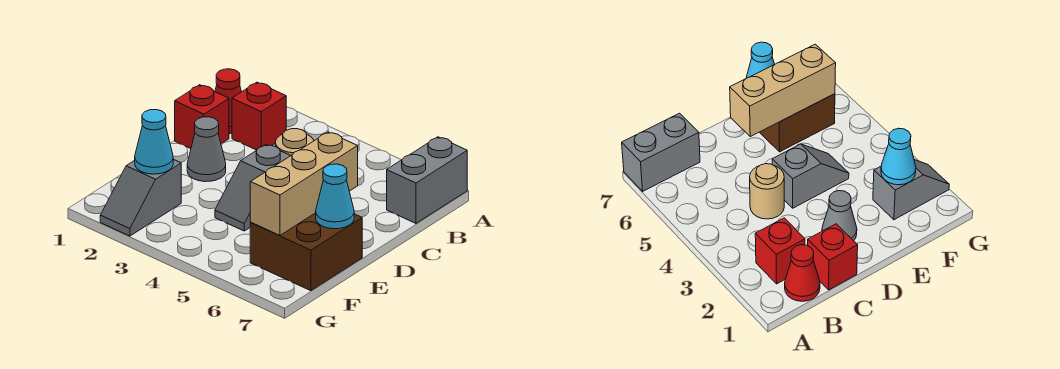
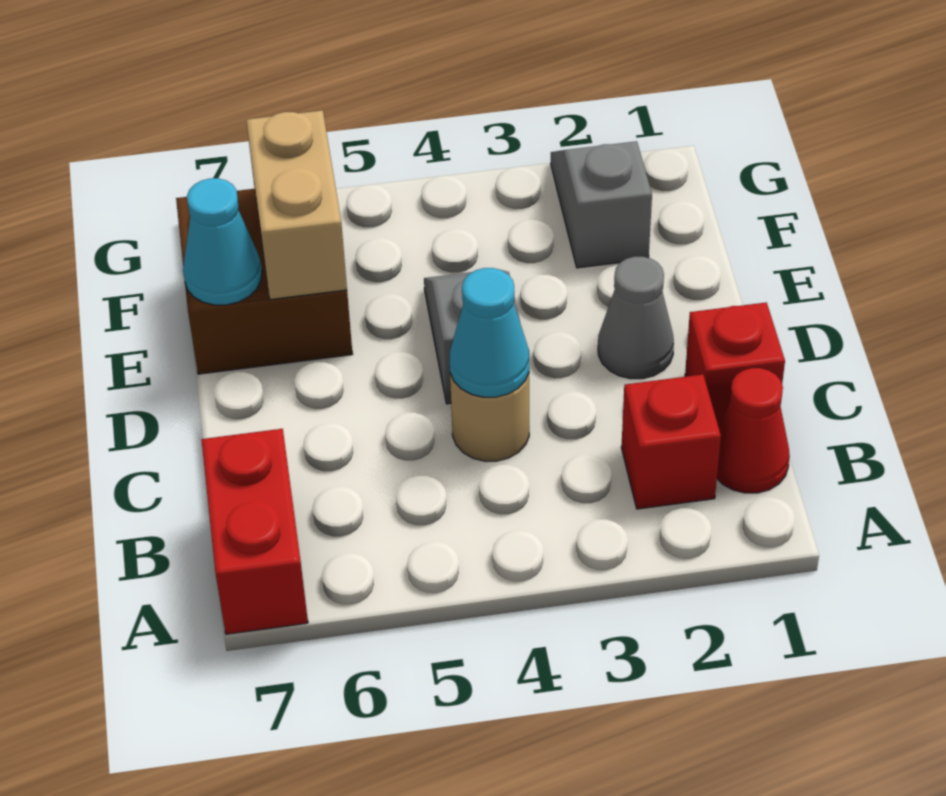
grey 1x2 brick [387,137,467,223] -> red 1x2 brick [201,429,308,634]
tan 1x3 brick [250,132,358,235] -> tan 1x2 brick [246,110,347,300]
cyan 1x1 cone [135,110,173,174] -> cyan 1x1 cone moved to [450,268,529,397]

